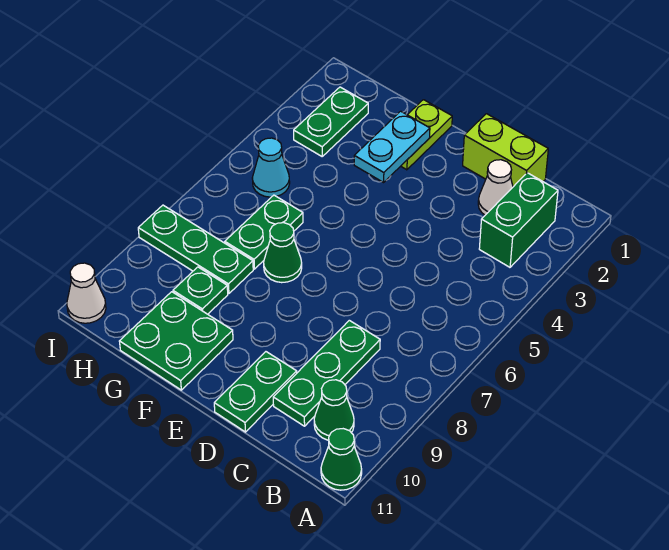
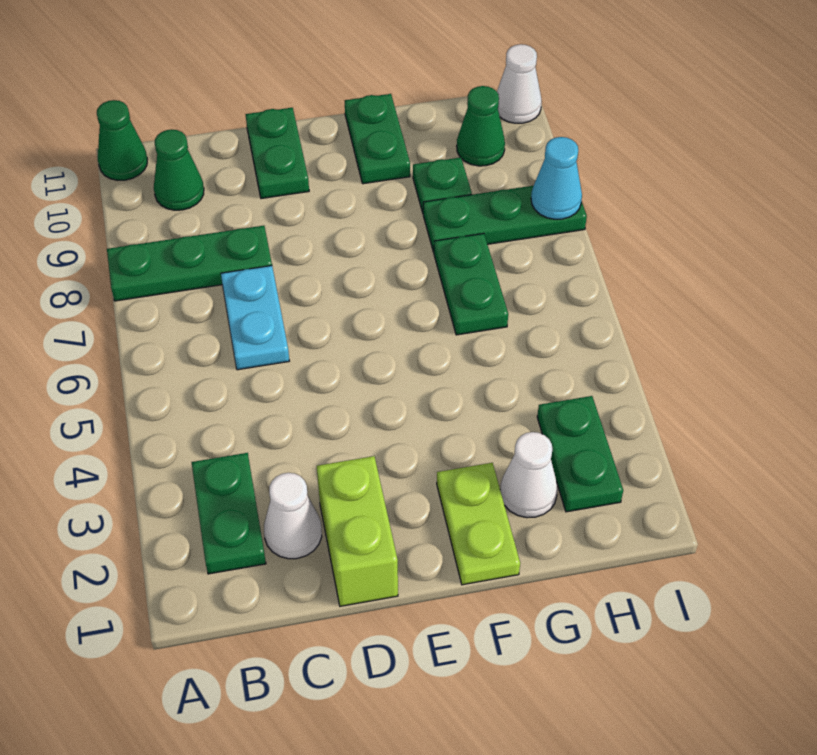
green 1x2 brick [479,173,558,267] -> green 1x2 plate [191,453,266,574]
lime 1x2 brick [463,114,548,187] -> lime 1x2 brick turned to [317,456,398,606]
green 1x3 plate [273,320,380,426] -> green 1x3 plate turned to [107,226,272,301]
cyan 1x2 plate [354,111,430,182] -> cyan 1x2 plate moved to [221,266,289,370]
green 1x1 cone [264,223,302,283] -> green 1x1 cone moved to [457,86,505,166]
green 2x2 plate [119,292,233,390] -> green 1x2 plate [345,94,410,184]
none -> white 1x1 cone [500,432,558,518]
cyan 1x1 cone [252,138,290,197] -> cyan 1x1 cone moved to [531,137,582,219]

